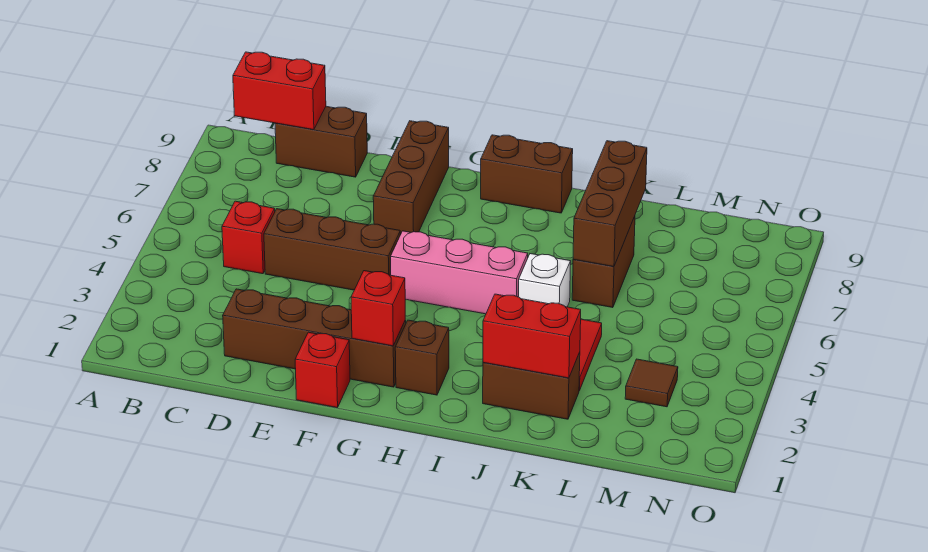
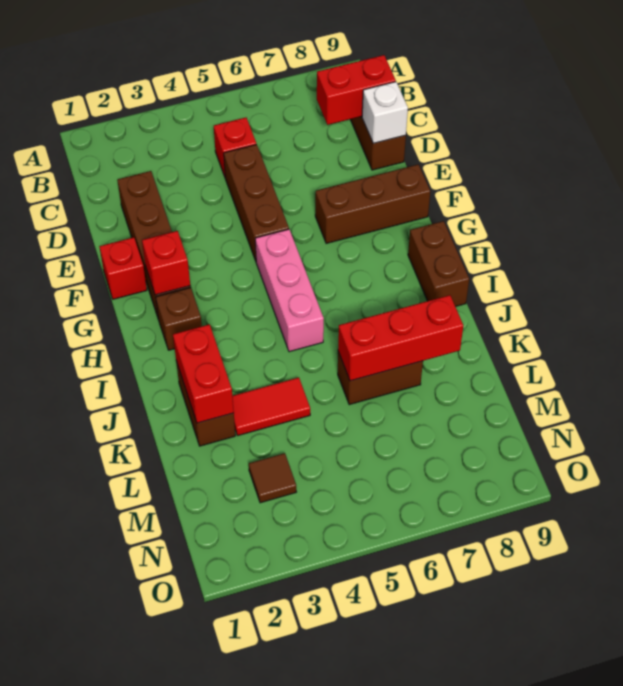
red 1x2 brick [233,52,326,130] -> red 1x2 brick turned to [317,55,396,125]
white 1x1 brick [519,254,571,307] -> white 1x1 brick moved to [362,82,408,143]
brown 1x3 brick [573,141,647,267] -> red 1x3 brick [338,295,463,381]

